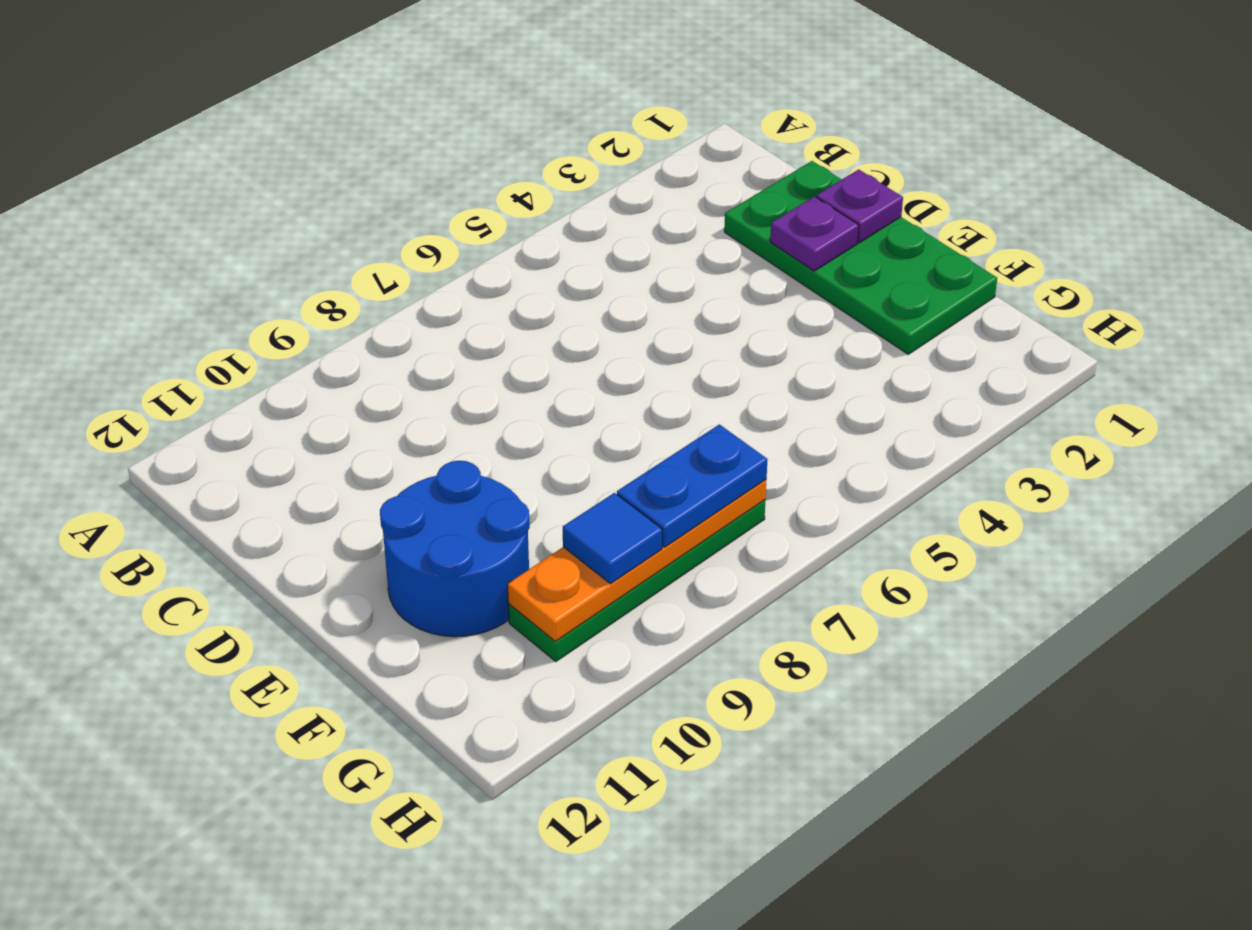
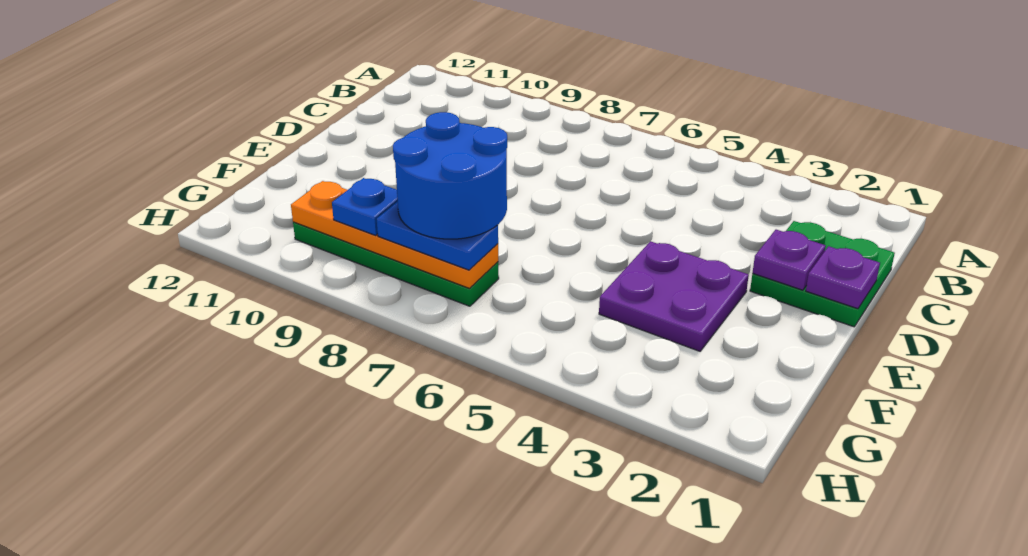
green 2x4 plate [724,161,997,354] -> green 2x2 plate [750,221,895,327]
none -> purple 2x2 plate [599,241,749,351]
blue 2x2 round brick [380,461,530,637] -> blue 2x2 round brick moved to [393,112,507,239]
blue 1x1 tile [563,493,662,584] -> blue 1x1 plate [332,178,398,235]

